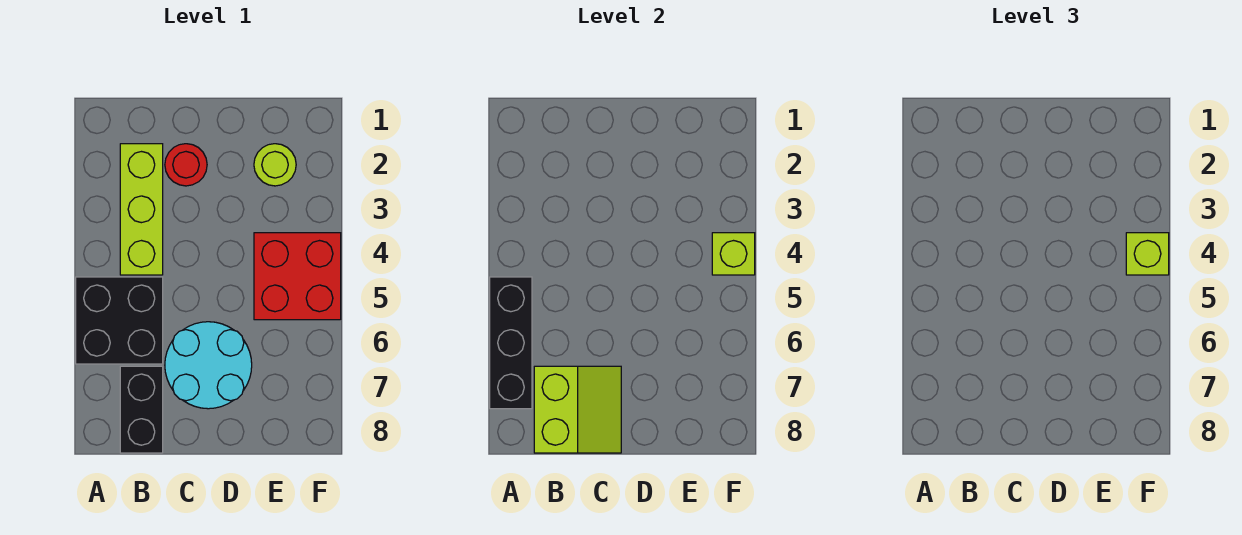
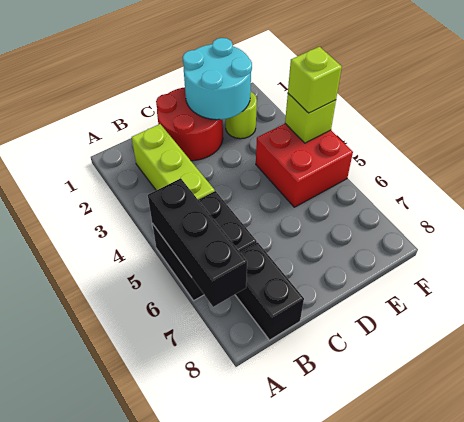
lime 2x2 slope [534,366,621,453] -> none
red 1x1 round brick [165,144,207,186] -> red 2x2 round brick [156,87,223,161]
cyan 2x2 round brick [165,322,252,409] -> cyan 2x2 round brick moved to [183,38,252,120]

